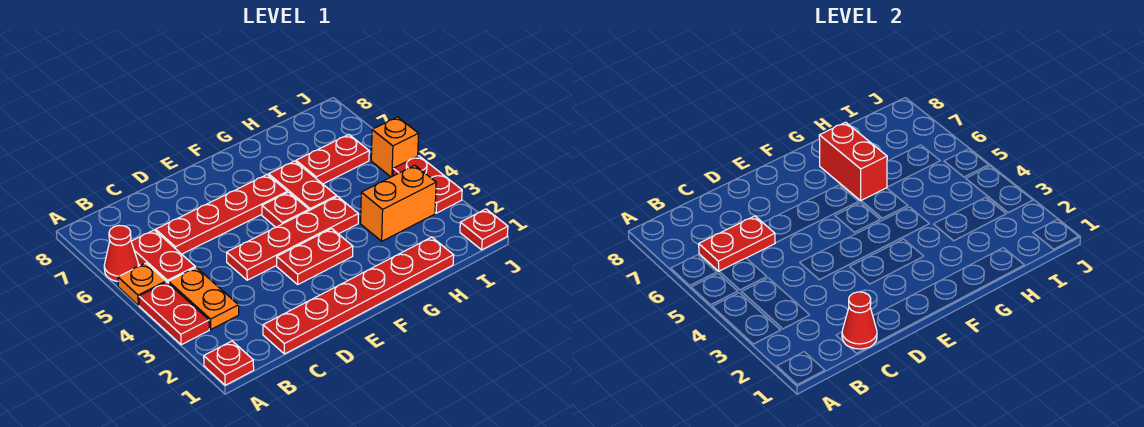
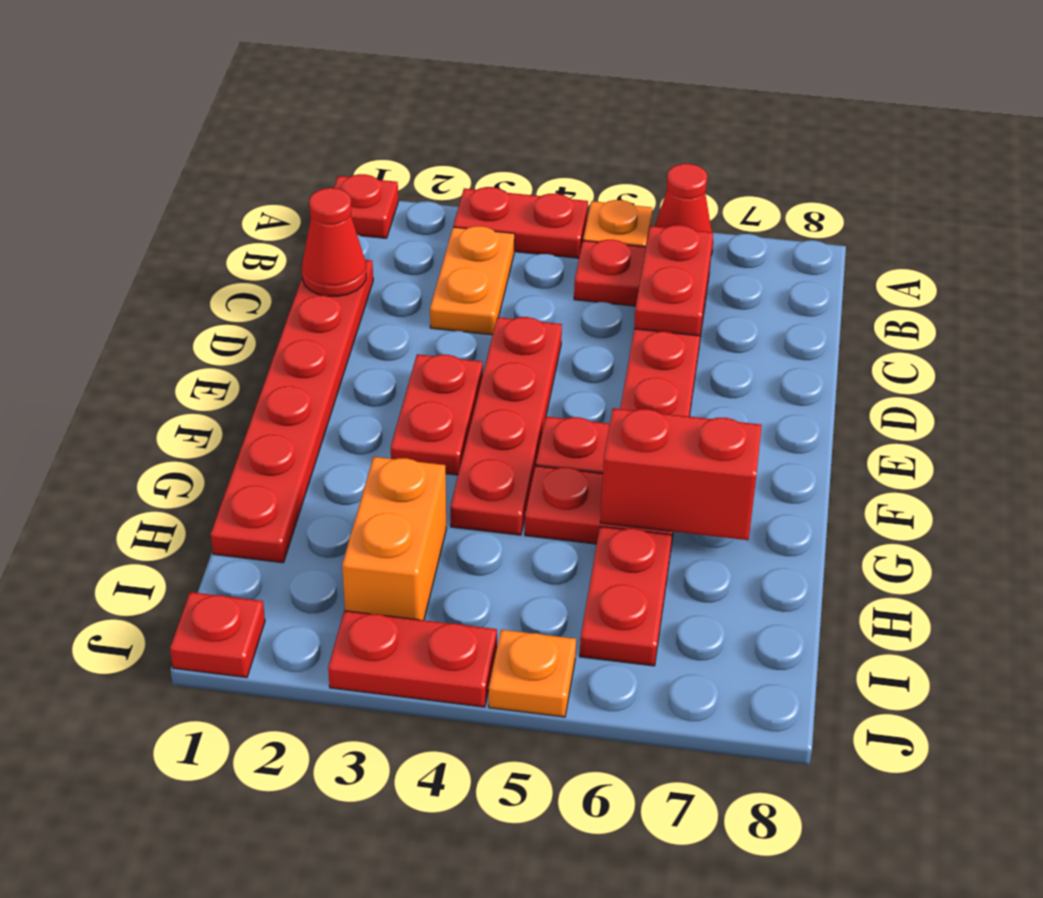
orange 1x2 plate [169,267,239,329] -> orange 1x2 plate turned to [430,226,515,335]
orange 1x1 brick [371,117,419,177] -> orange 1x1 plate [489,630,576,717]

